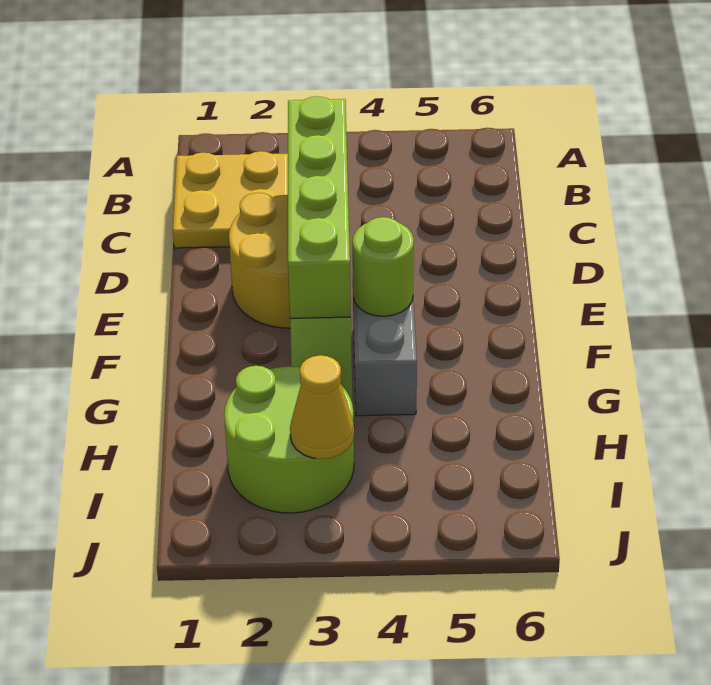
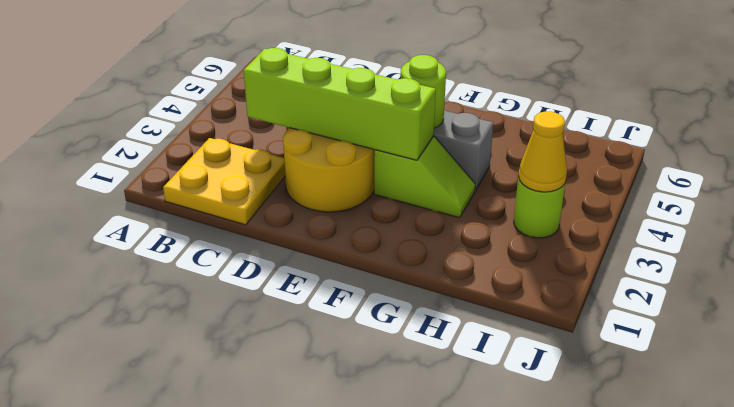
lime 2x2 round brick [224,366,354,513] -> lime 1x1 round brick [514,177,565,238]

